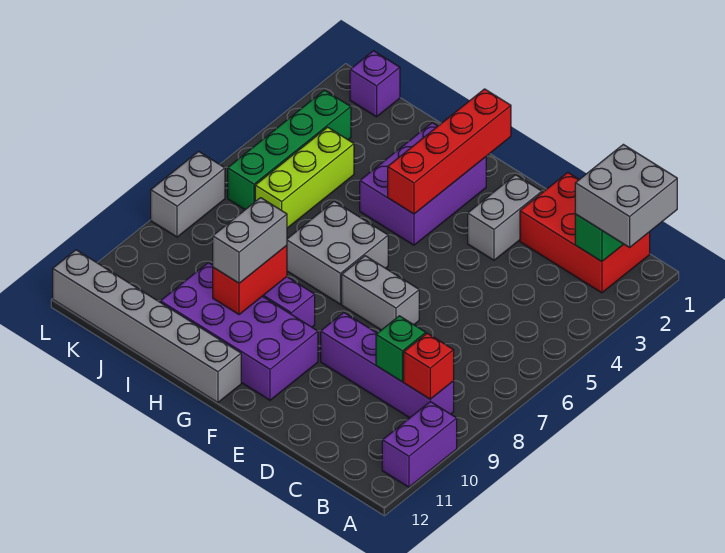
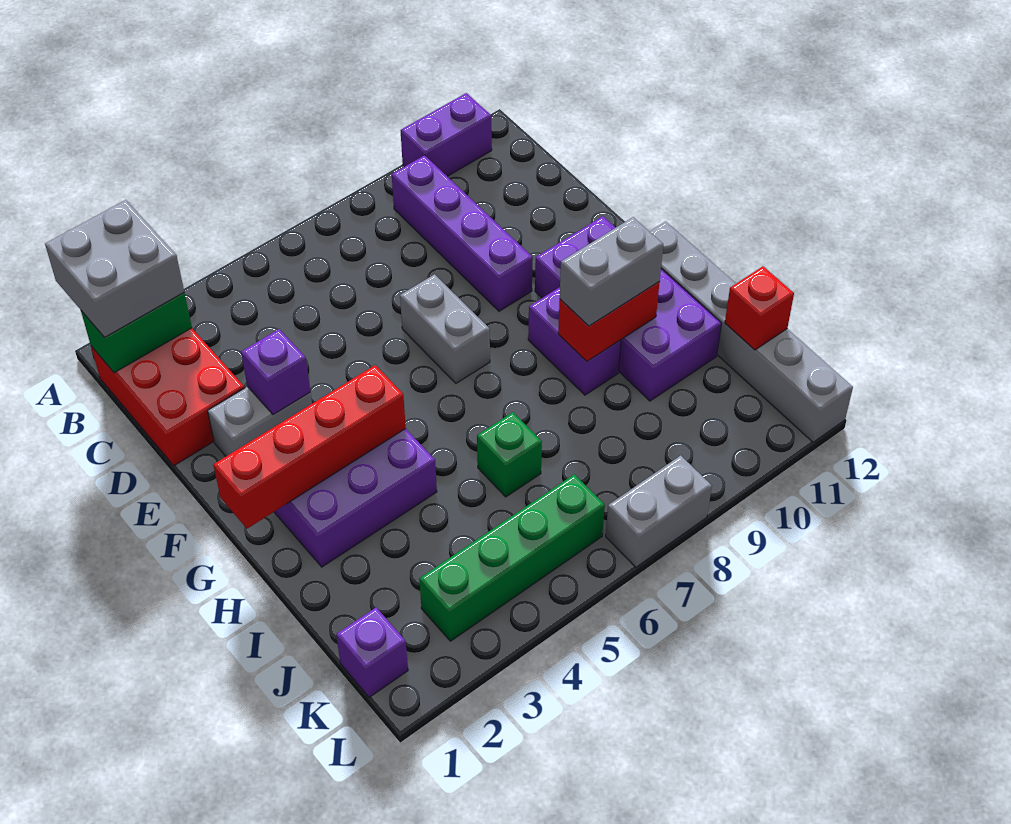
red 1x1 brick [404,333,454,399] -> red 1x1 brick moved to [725,266,794,350]
green 1x1 brick [376,316,426,382] -> green 1x1 brick moved to [477,412,542,497]
none -> purple 1x1 brick [241,329,310,415]
grey 2x2 brick [287,201,388,304] -> none
lime 1x3 brick [255,127,354,228] -> none

